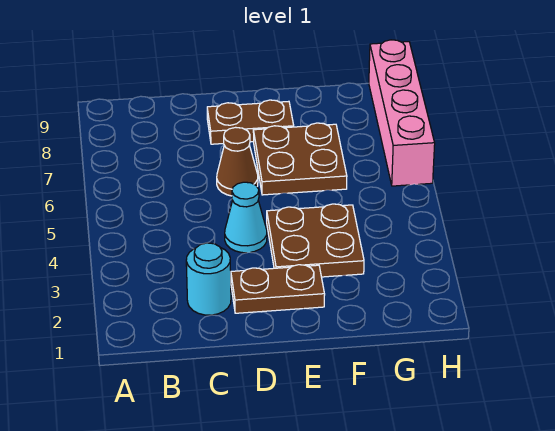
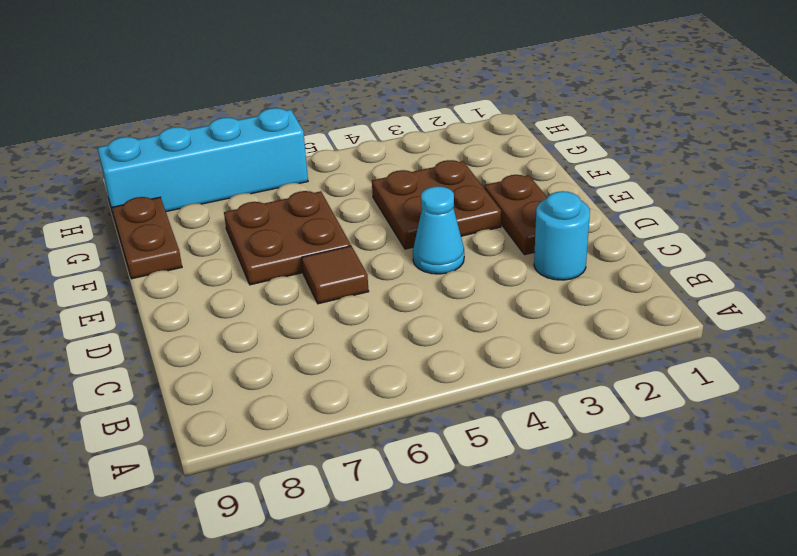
brown 1x1 cone [217,127,258,196] -> brown 1x1 tile [302,246,369,304]
brown 1x2 plate [207,100,294,144] -> brown 1x2 plate moved to [112,197,182,279]
pink 1x4 brick [369,40,435,186] -> cyan 1x4 brick [98,108,308,216]

